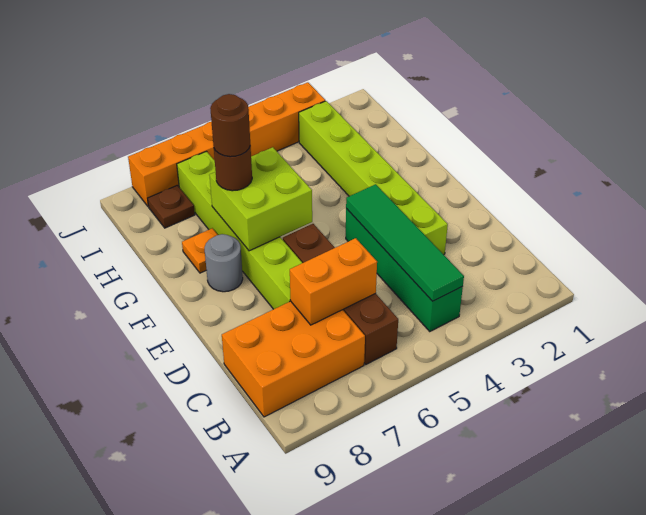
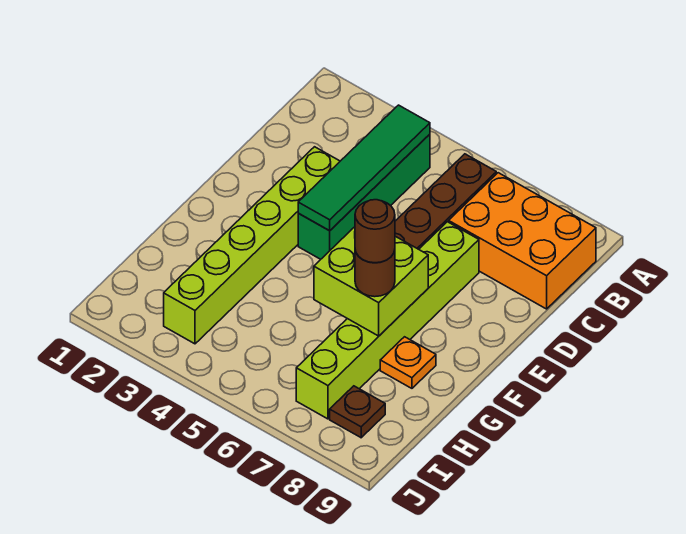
orange 1x2 brick [290,238,377,325] -> none
grey 1x1 round brick [205,234,243,292] -> none
orange 1x6 brick [128,82,325,207] -> none

